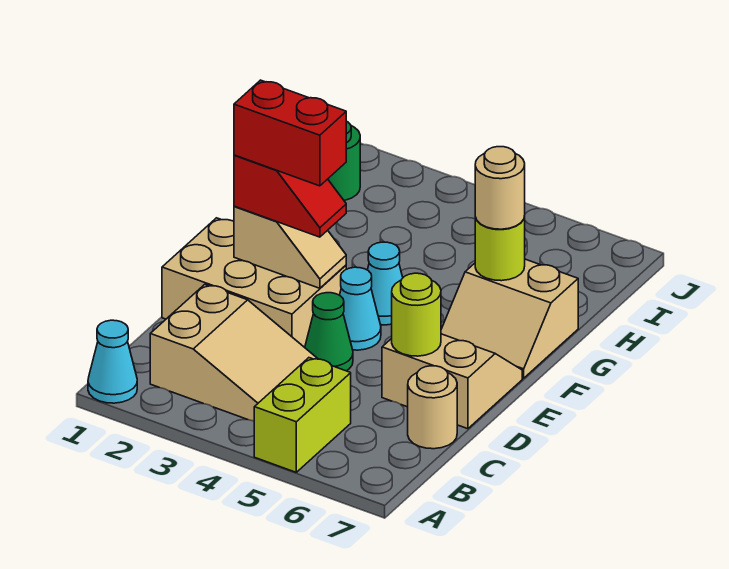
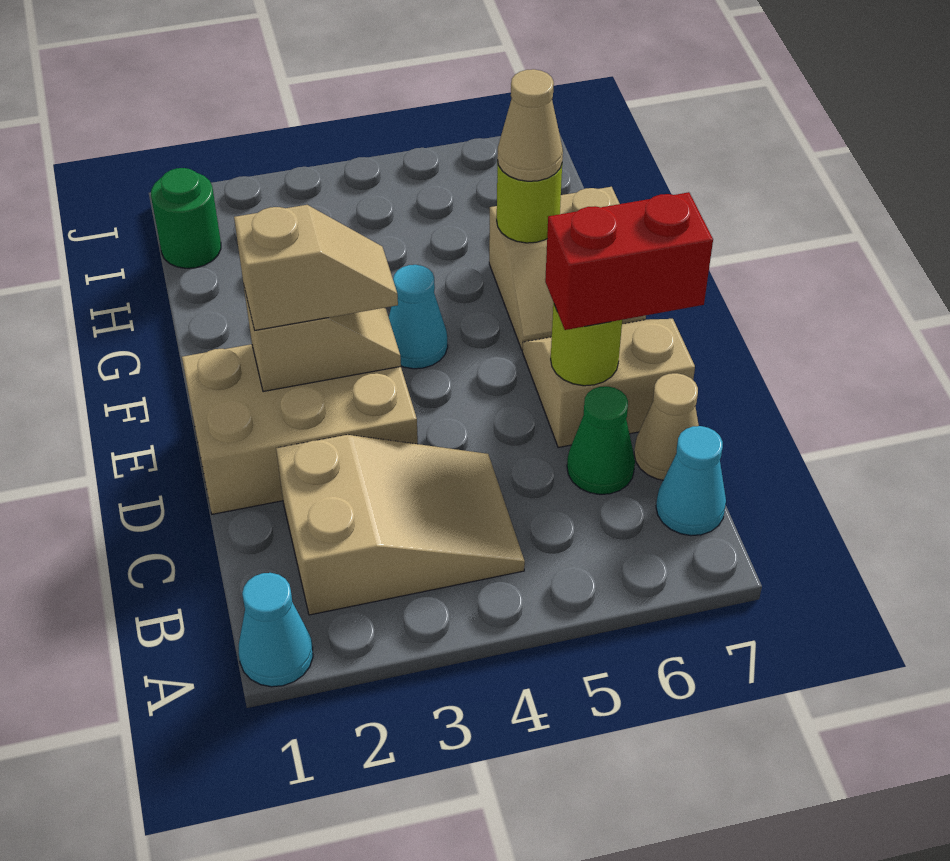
lime 1x2 brick [254,358,351,472] -> none
tan 1x1 round brick [408,366,457,449] -> tan 1x1 cone [634,373,699,480]
green 1x1 cone [305,293,353,371] -> green 1x1 cone moved to [567,386,635,495]
red 1x2 slope [234,155,346,237] -> tan 1x2 slope [234,205,398,330]
red 1x2 brick [234,80,346,186] -> red 1x2 brick moved to [545,192,713,330]
cyan 1x1 cone [340,267,381,350] -> cyan 1x1 cone moved to [656,426,726,536]
tan 1x1 round brick [475,147,525,229] -> tan 1x1 cone [497,69,563,181]

